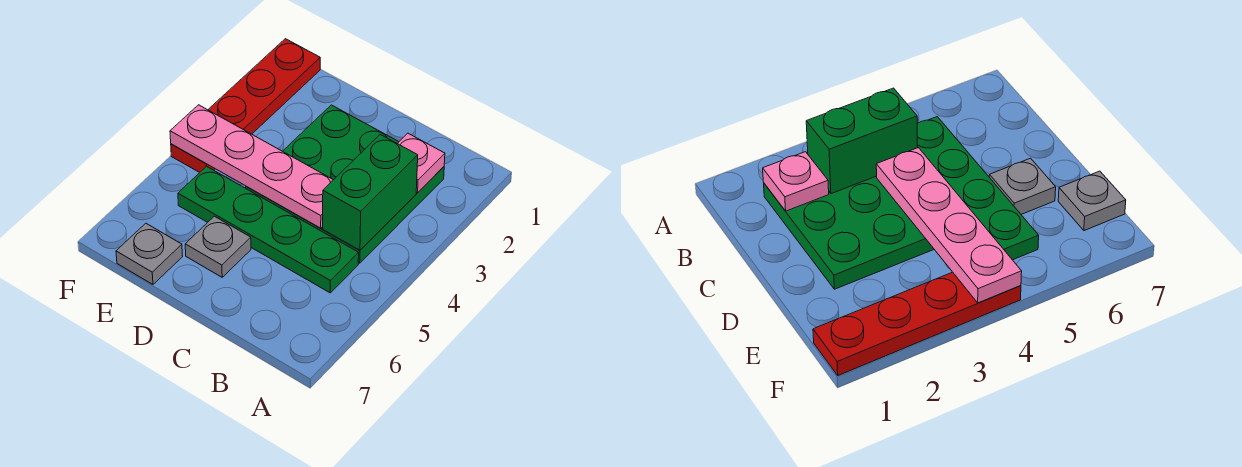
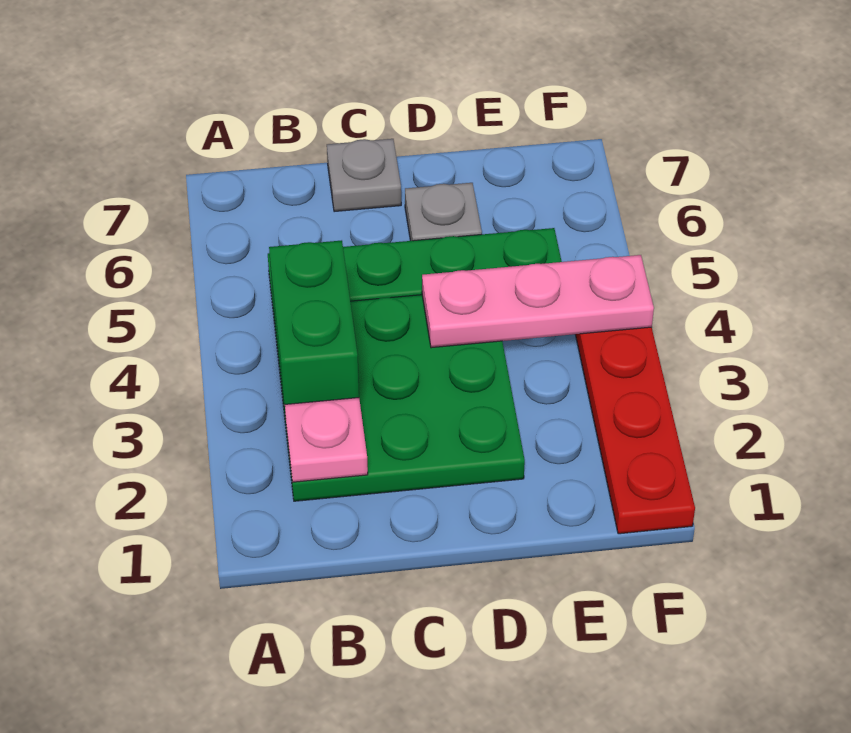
pink 1x4 plate [170,105,333,228] -> pink 1x3 plate [422,255,654,348]
grey 1x1 plate [116,223,183,284] -> grey 1x1 plate moved to [327,139,401,212]

